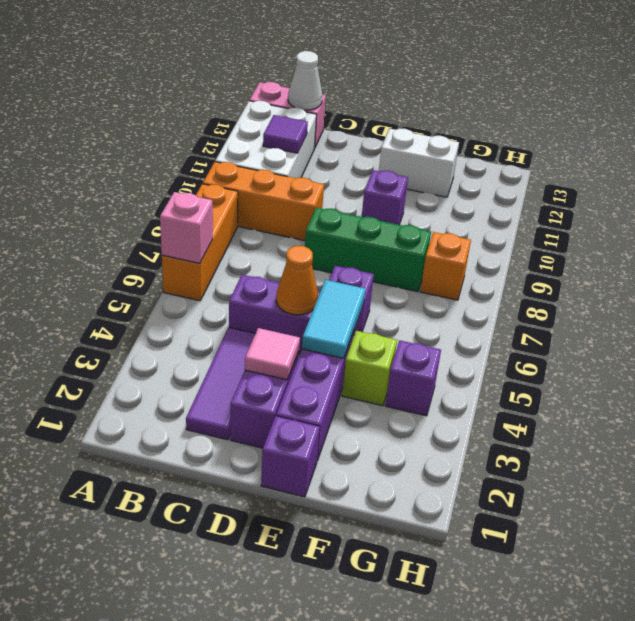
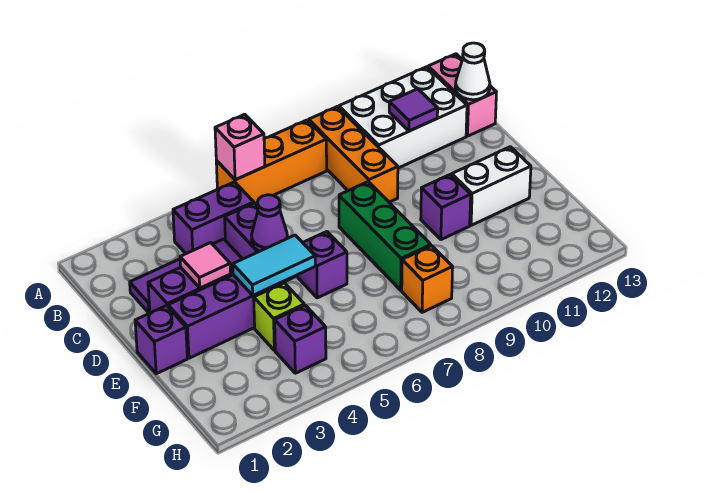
none -> purple 1x2 brick [173,182,254,254]
orange 1x1 cone [276,246,318,315] -> purple 1x1 cone [251,195,287,251]
white 1x2 brick [379,128,459,197] -> white 1x2 brick turned to [452,147,531,225]

